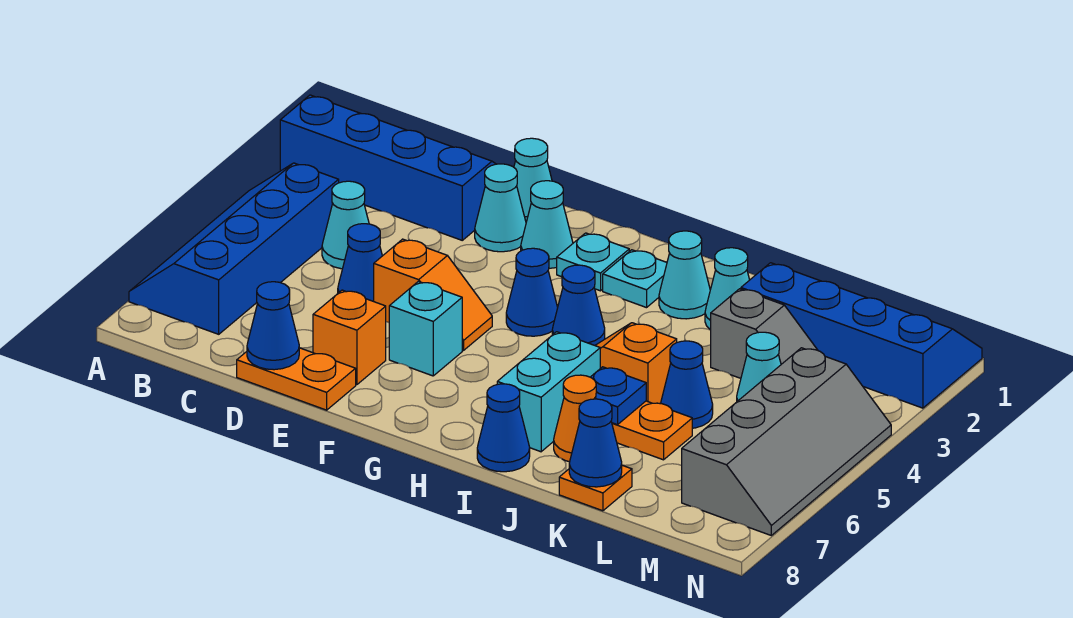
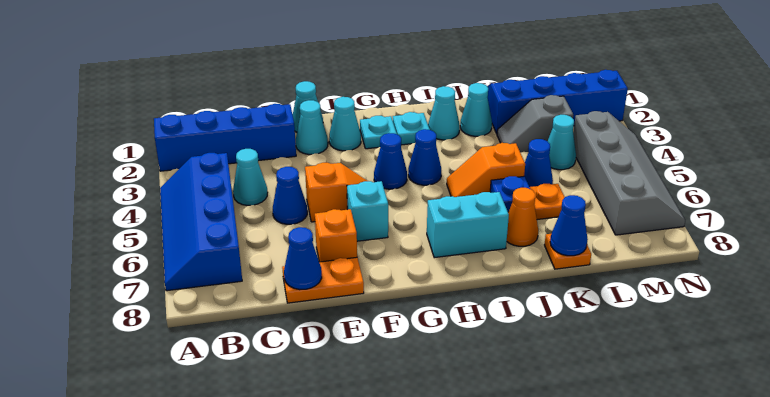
cyan 1x2 brick [497,332,600,452] -> cyan 1x2 brick turned to [427,192,509,258]
blue 1x1 cone [477,384,530,472] -> none
grey 1x2 slope [711,289,817,378] -> grey 1x2 slope turned to [497,95,573,153]

